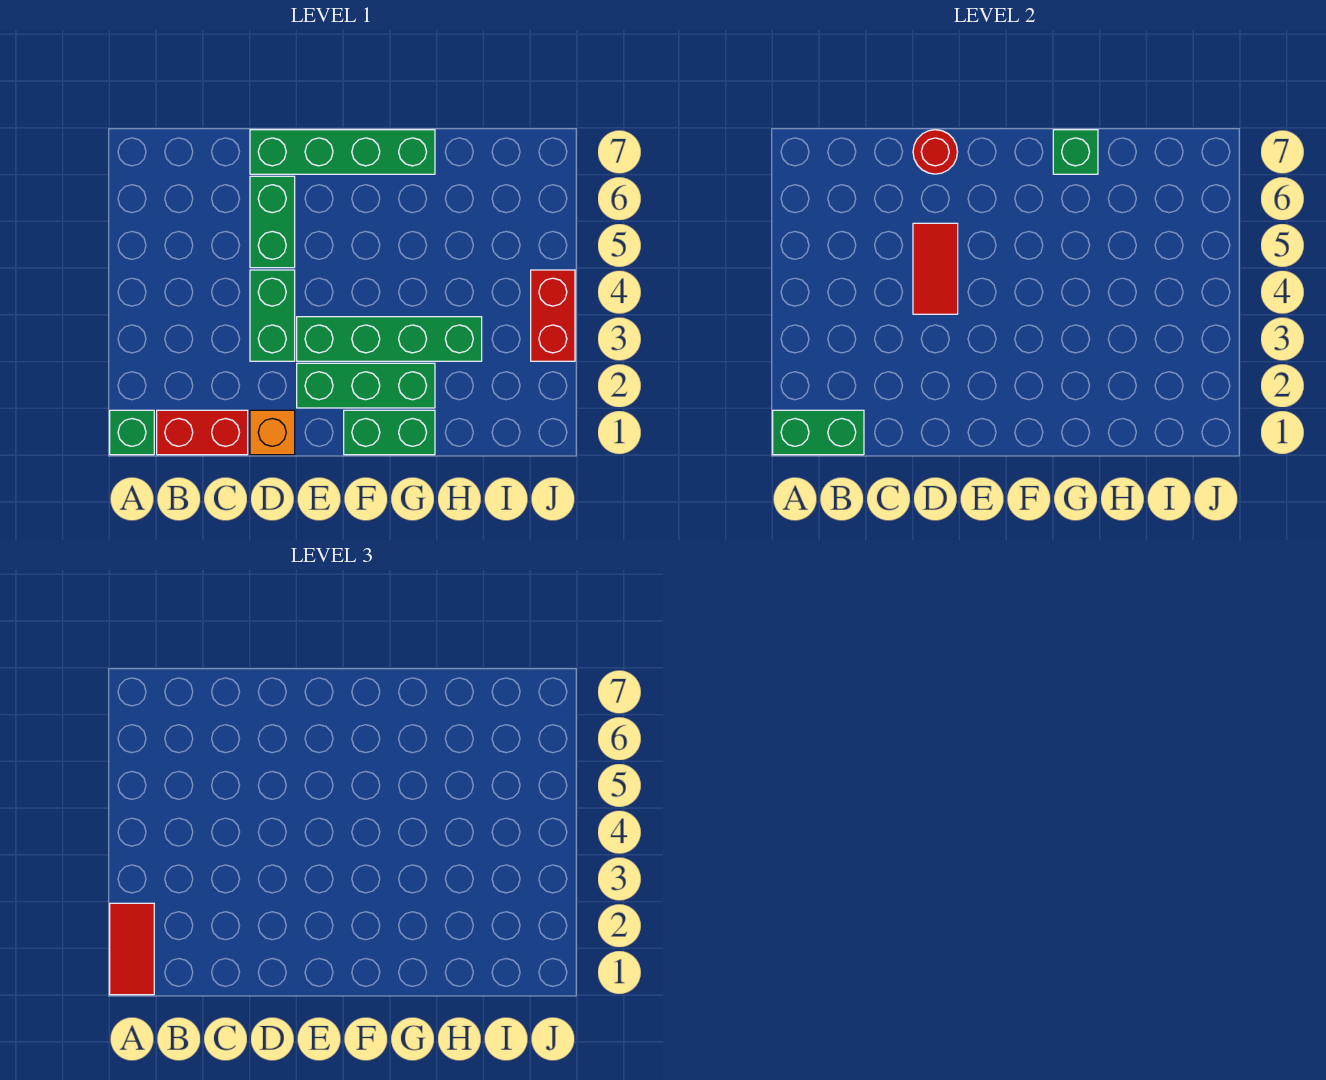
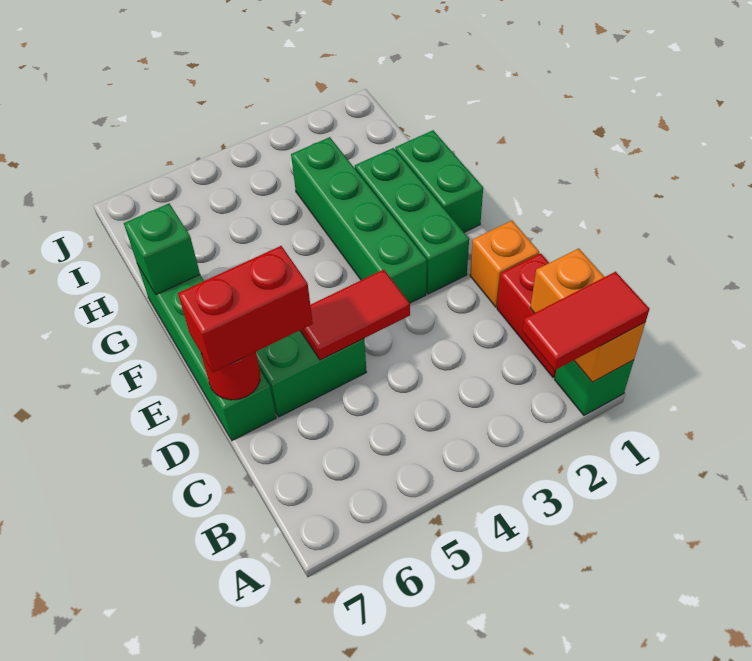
green 1x2 brick [773,410,864,455] -> orange 1x2 brick [530,248,645,382]
green 1x2 brick [250,270,295,361] -> none
red 1x2 brick [531,270,575,361] -> red 1x2 brick moved to [178,246,313,372]

